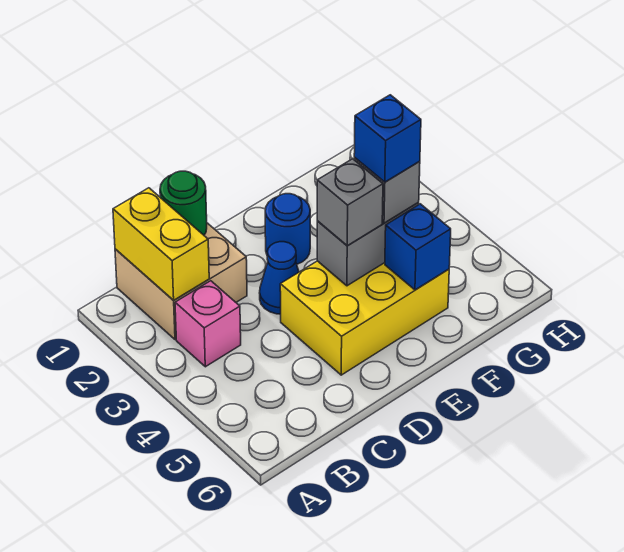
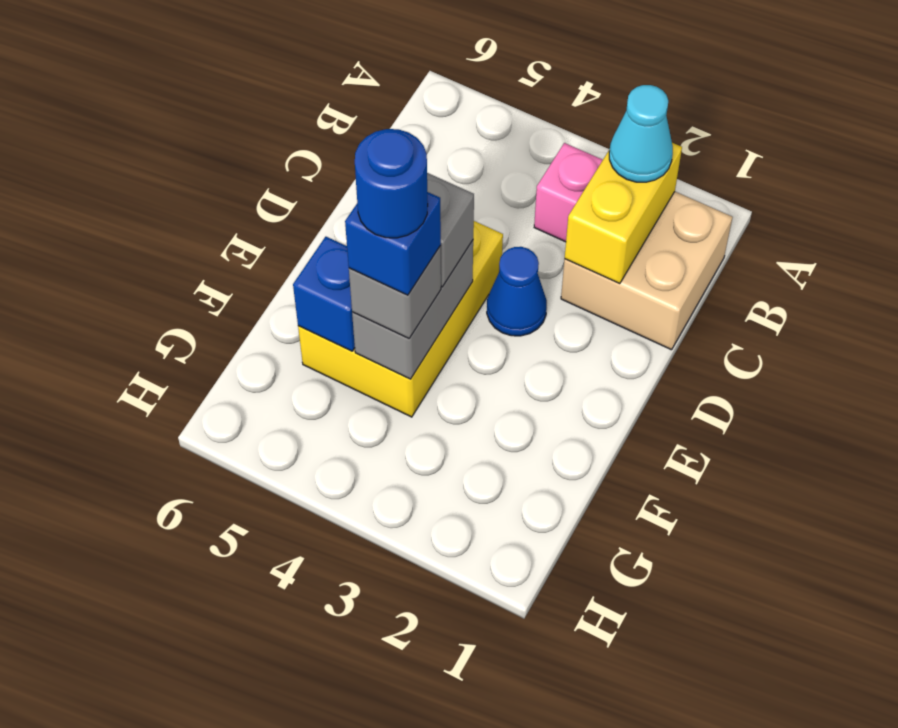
yellow 1x2 brick [113,188,209,300] -> yellow 1x2 brick turned to [565,143,682,284]
none -> cyan 1x1 cone [609,85,673,182]
green 1x1 round brick [160,171,207,235] -> none
blue 1x1 round brick [265,194,310,264] -> blue 1x1 round brick moved to [355,129,428,238]

